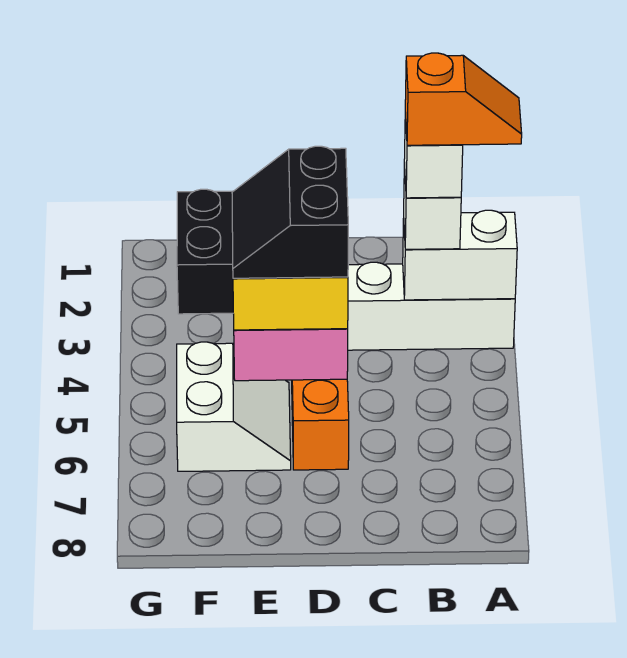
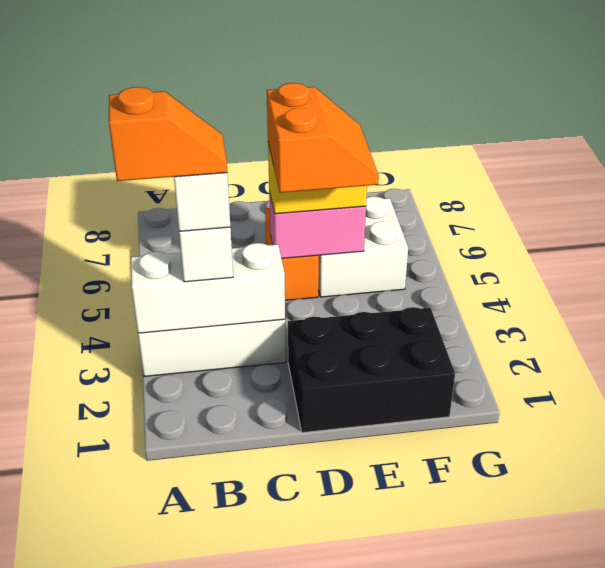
white 1x2 brick [403,210,517,300] -> white 1x3 brick [131,243,285,333]
orange 1x2 slope [405,53,522,145] -> orange 1x2 slope turned to [109,87,227,181]
black 2x2 slope [232,146,348,278] -> orange 2x2 slope [267,83,379,193]
white 2x2 slope [177,342,291,471] -> white 2x2 brick [318,196,408,297]

